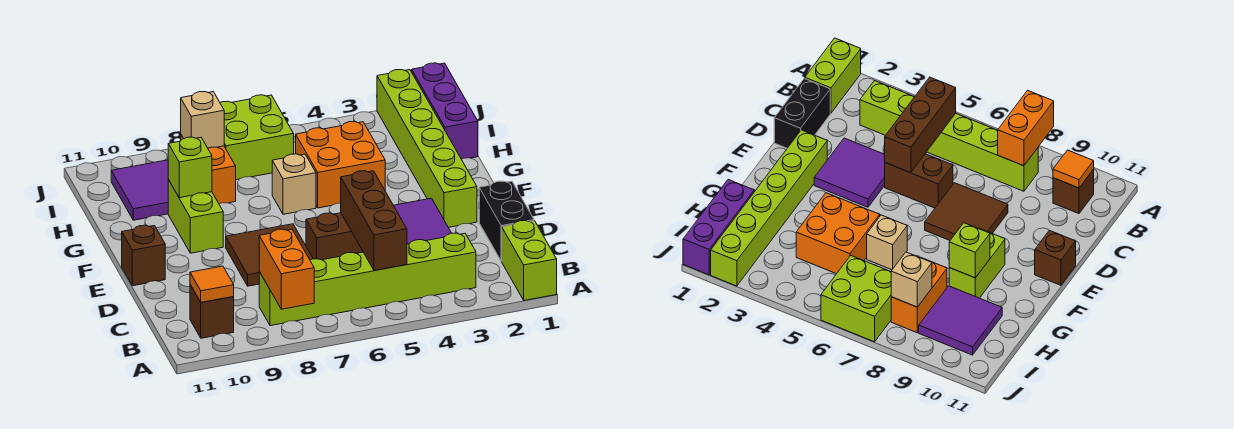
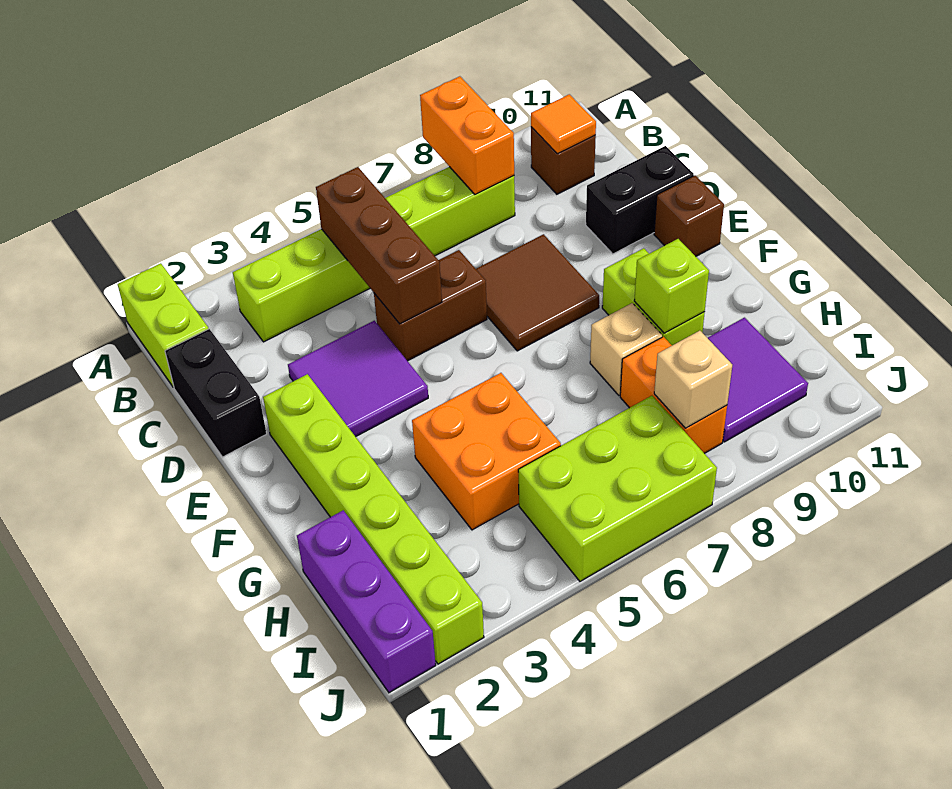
none -> black 1x2 brick [586,146,694,254]
tan 1x1 brick [272,154,316,214] -> tan 1x1 brick moved to [590,303,662,395]
lime 2x2 brick [220,95,294,180] -> lime 2x3 brick [518,396,717,581]

